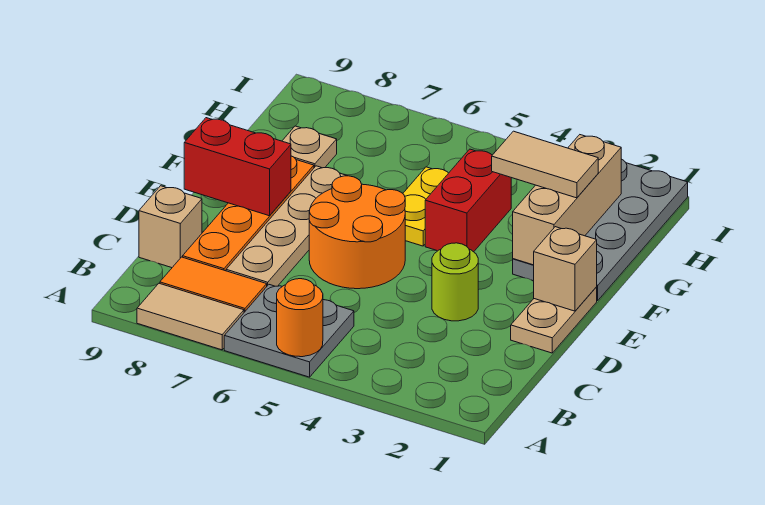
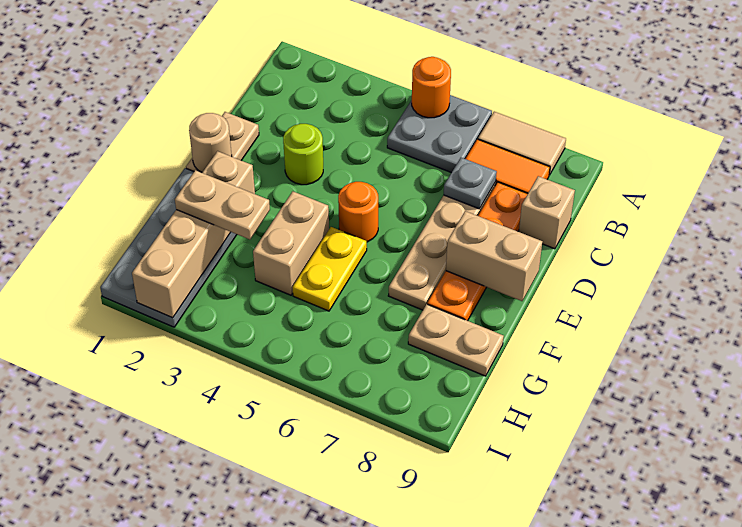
none -> grey 1x1 plate [444,158,497,209]
orange 2x2 round brick [309,176,405,289] -> orange 1x1 round brick [338,182,378,242]
tan 1x1 brick [534,227,597,311] -> tan 1x1 round brick [189,113,232,172]
red 1x2 brick [184,118,291,216] -> tan 1x2 brick [446,211,542,301]
tan 1x3 brick [513,135,621,265] -> tan 1x4 brick [132,151,255,318]
red 1x2 brick [425,149,511,252] -> tan 1x2 brick [253,191,329,295]
tan 1x2 tile [492,131,598,198] -> tan 1x2 plate [175,170,270,239]
tan 1x1 plate [282,126,337,168] -> tan 1x2 plate [408,304,504,376]

